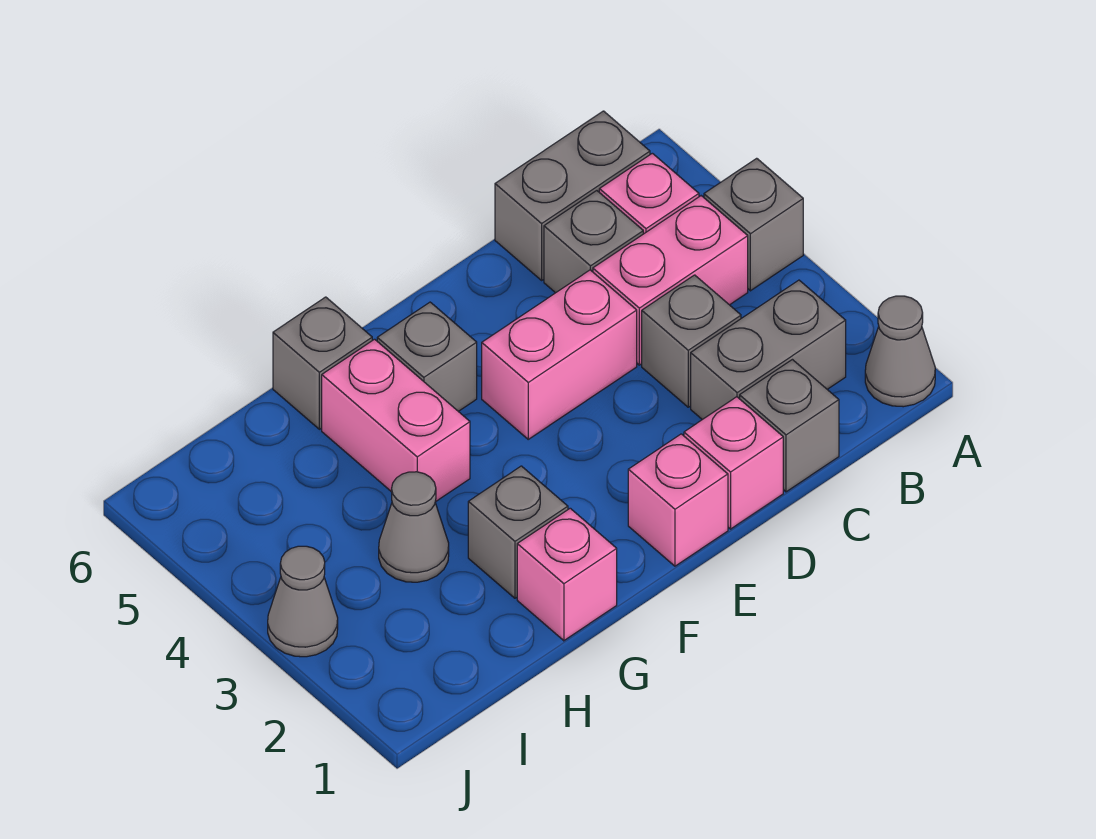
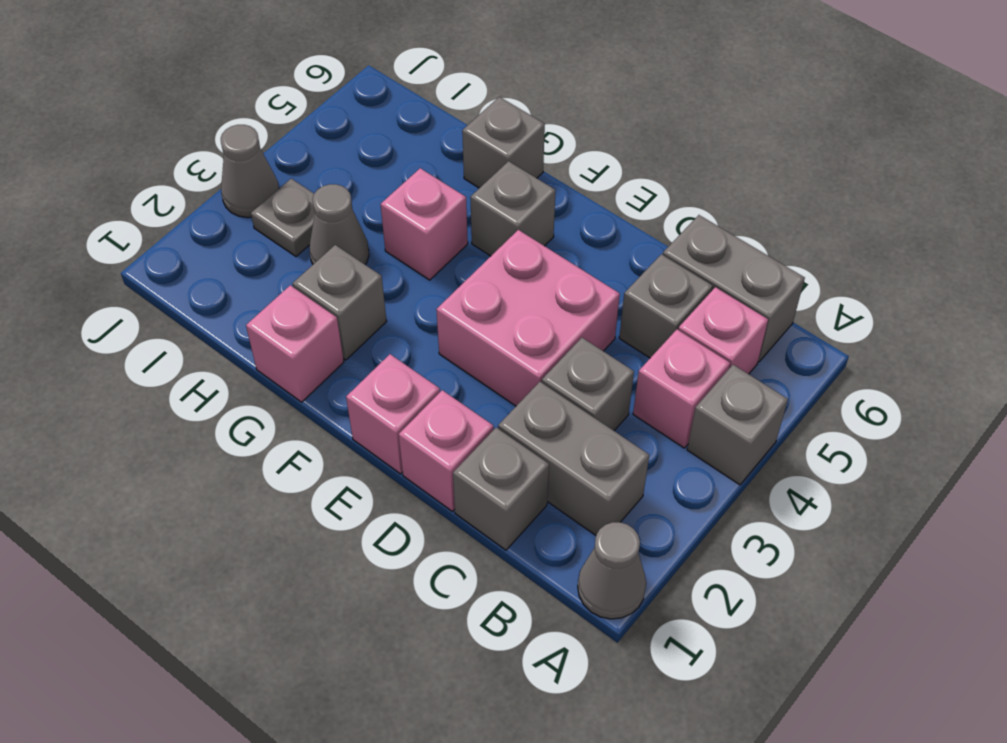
pink 1x2 brick [593,196,748,365] -> pink 1x1 brick [633,329,730,448]
pink 1x2 brick [482,270,637,439] -> pink 2x2 brick [436,230,620,406]
pink 1x2 brick [322,339,470,502] -> pink 1x1 brick [381,168,468,280]
none -> grey 1x1 plate [251,179,315,257]

